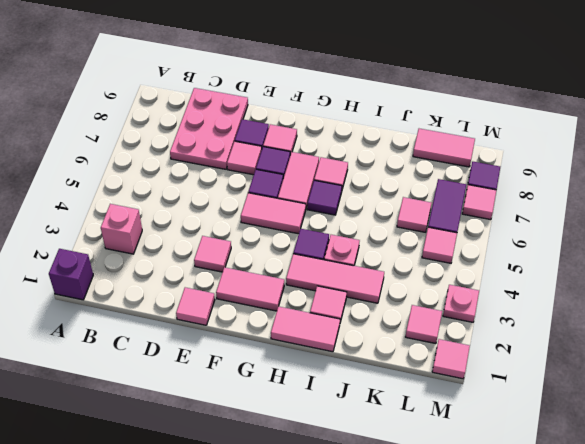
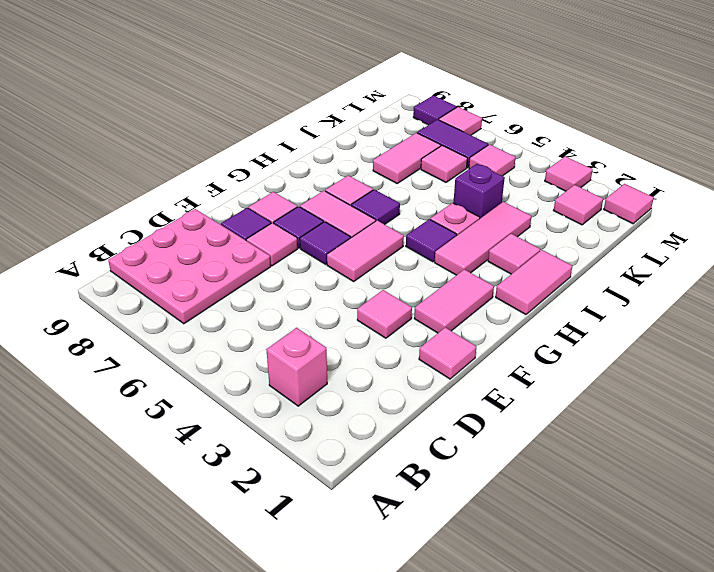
purple 1x1 brick [49,249,93,300] -> purple 1x1 brick moved to [453,164,505,218]
pink 2x3 plate [170,88,248,169] -> pink 3x3 plate [108,209,271,324]
pink 1x2 tile [413,129,475,167] -> pink 1x2 tile moved to [373,133,441,183]
pink 1x1 plate [443,285,479,322] -> pink 1x1 tile [545,156,593,191]

